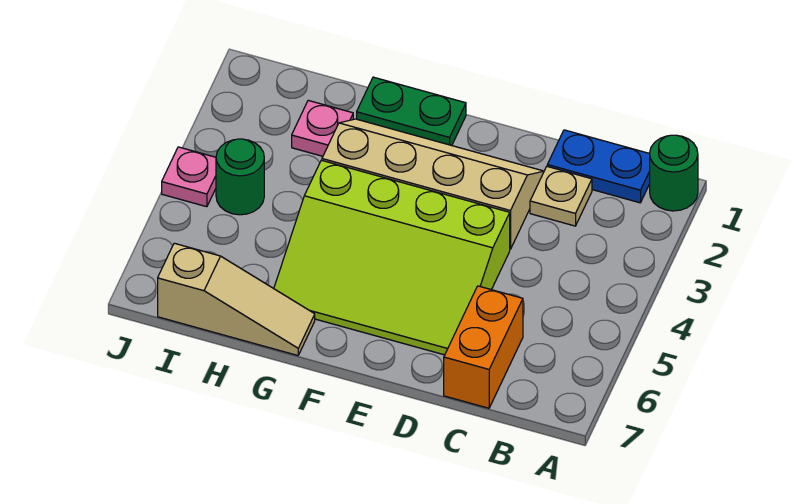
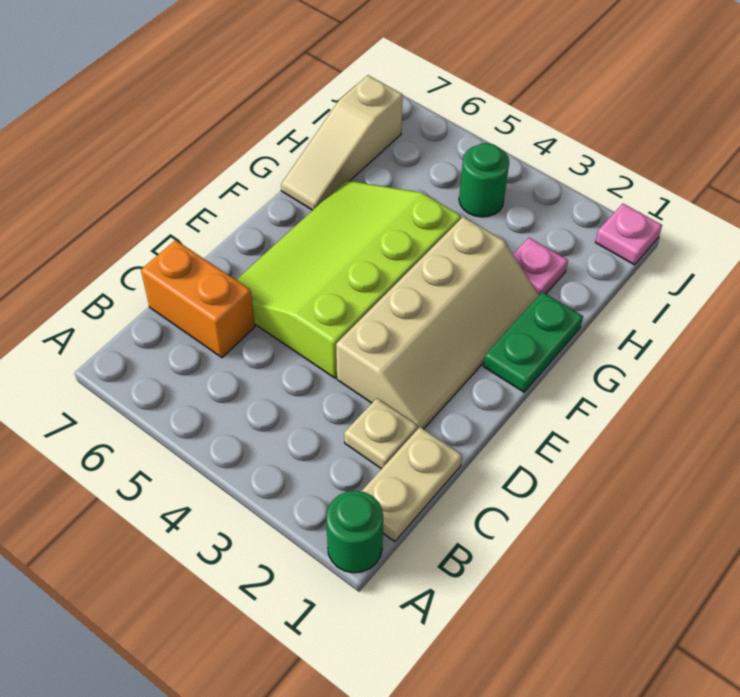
blue 1x2 plate [547,130,650,203] -> tan 1x2 plate [361,427,462,542]
pink 1x1 plate [162,147,216,207] -> pink 1x1 plate moved to [595,204,662,265]

